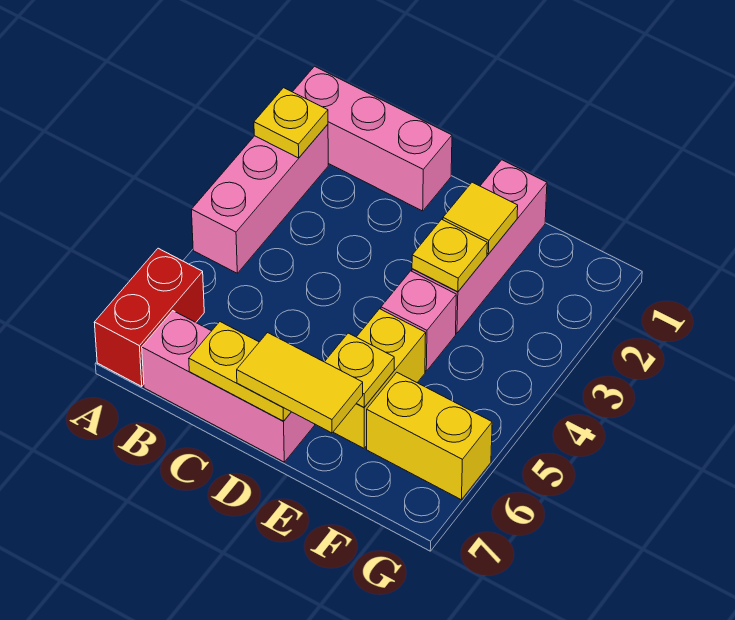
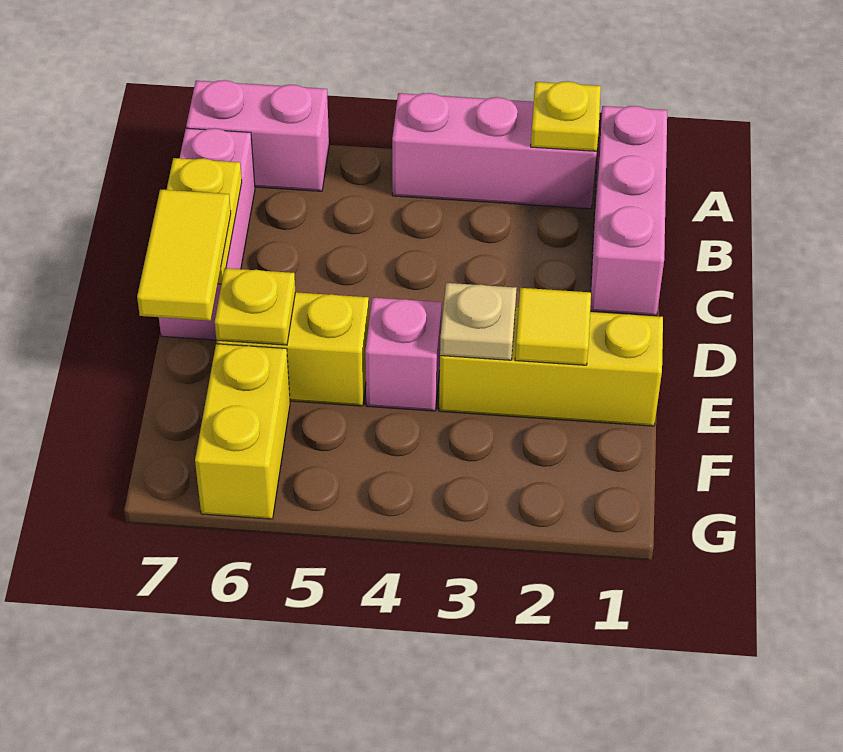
red 1x2 brick [94,248,204,386] -> pink 1x2 brick [186,80,329,191]
pink 1x3 brick [412,160,547,333] -> yellow 1x3 brick [439,307,663,426]
yellow 1x1 plate [412,219,487,292] -> tan 1x1 plate [440,283,517,360]

